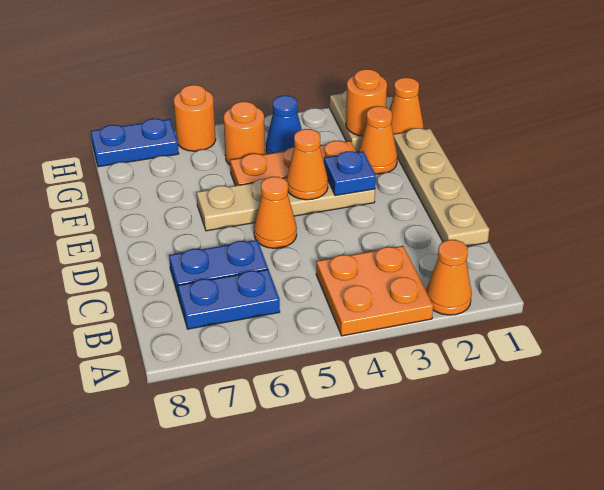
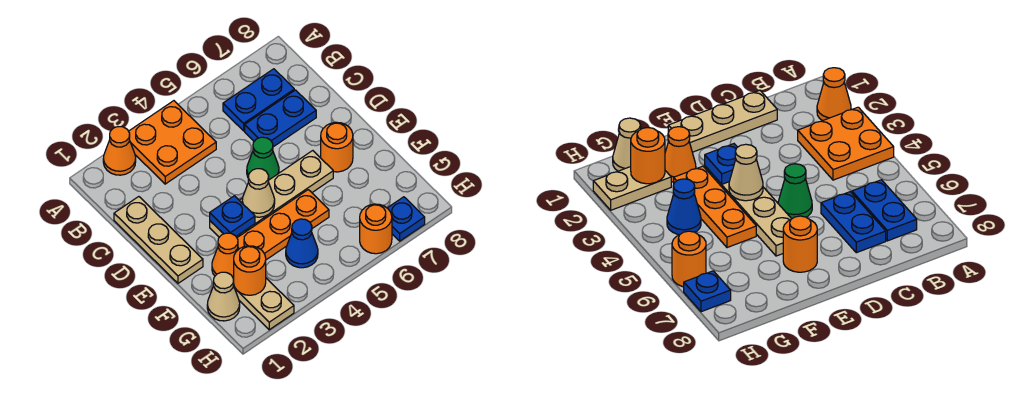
tan 1x4 plate [393,128,489,246] -> tan 1x3 plate [114,197,203,283]
orange 1x1 cone [254,177,297,248] -> green 1x1 cone [247,137,279,180]
orange 1x1 cone [286,129,328,200] -> tan 1x1 cone [242,169,275,217]
orange 1x1 cone [389,78,424,134] -> tan 1x1 cone [207,272,240,321]
orange 1x1 round brick [224,102,265,164] -> orange 1x1 round brick moved to [321,122,353,172]
blue 1x2 plate [91,119,179,167] -> blue 1x1 plate [388,197,425,241]

